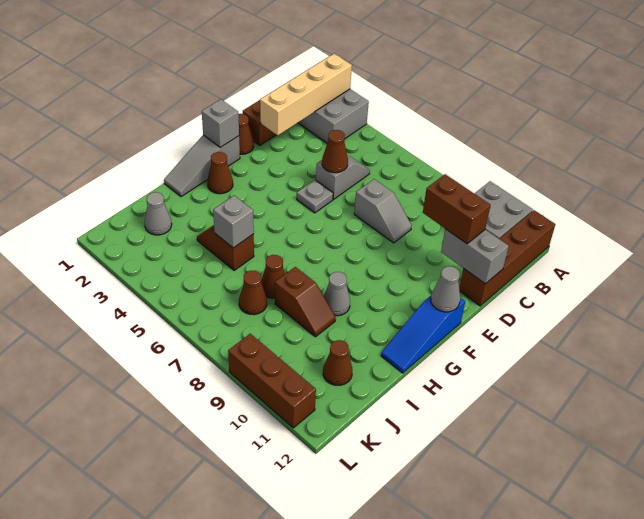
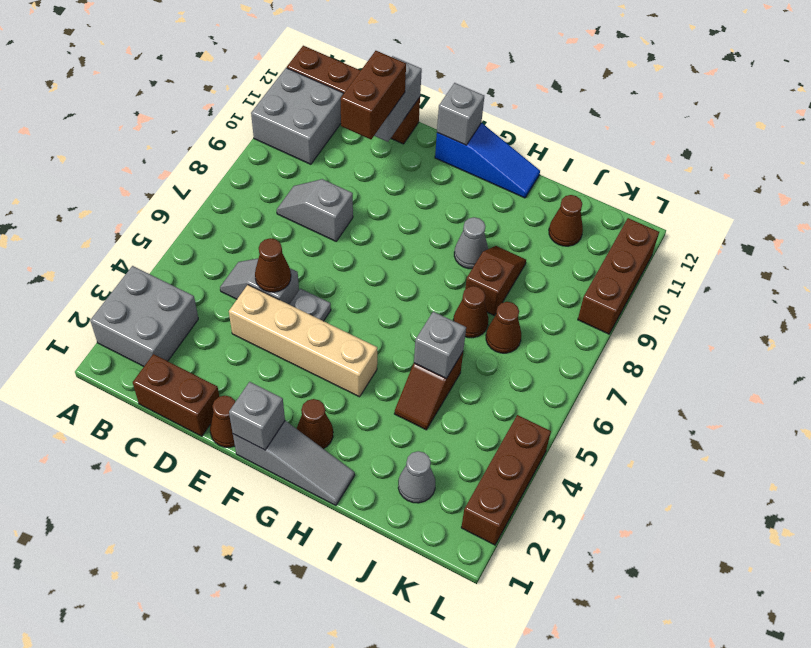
tan 1x4 brick [260,54,352,135] -> tan 1x4 brick moved to [229,285,377,397]
grey 1x2 slope [354,179,412,243] -> grey 1x2 slope turned to [277,179,353,241]
grey 1x1 cone [431,266,460,312] -> grey 1x1 brick [437,83,484,145]
none -> brown 1x3 brick [461,415,551,545]

